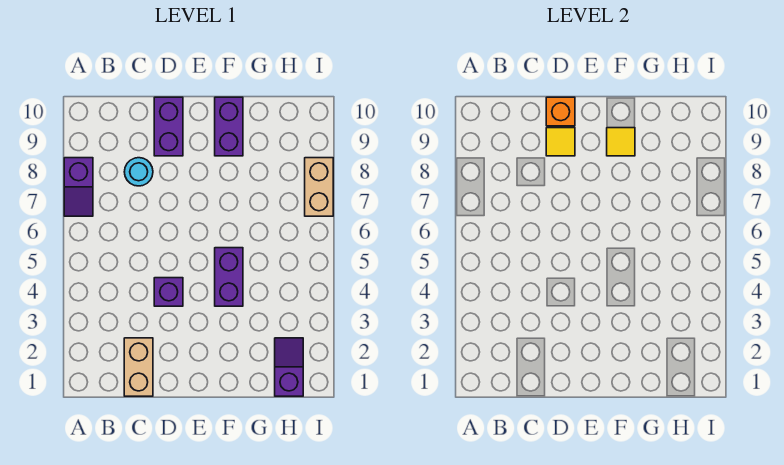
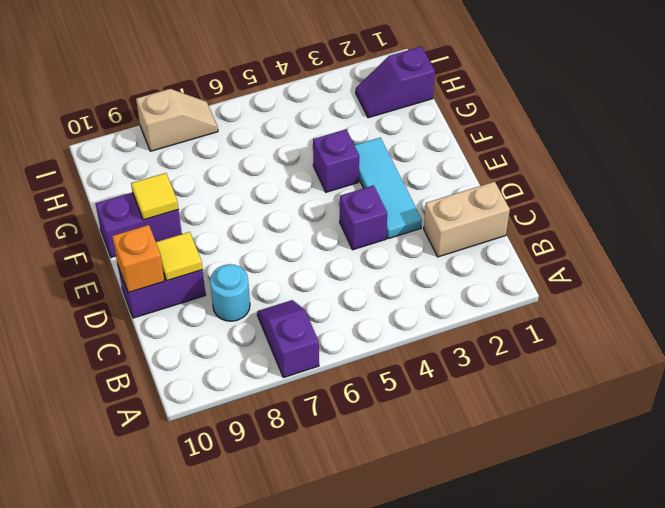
purple 1x2 slope [64,158,93,216] -> purple 1x2 slope turned to [257,300,319,378]
none -> cyan 1x3 tile [354,138,422,239]
purple 1x2 brick [215,248,243,306] -> purple 1x1 brick [313,129,359,192]
tan 1x2 brick [305,158,333,216] -> tan 1x2 slope [136,89,218,151]

